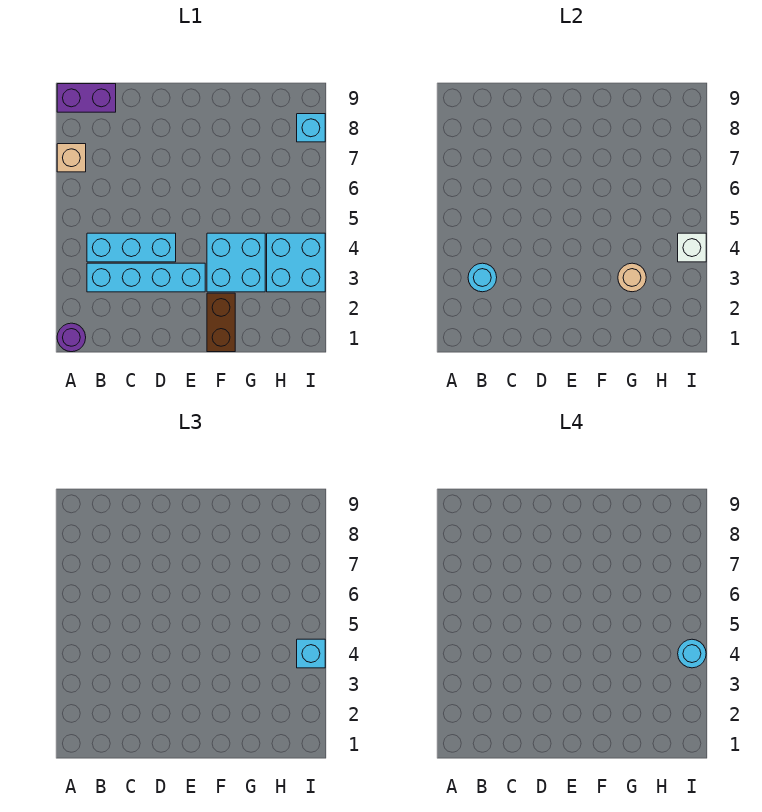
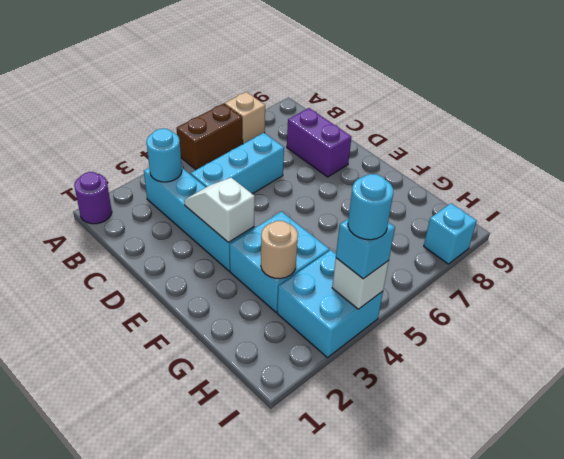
purple 1x2 brick [57,84,116,112] -> purple 1x2 brick moved to [287,108,351,177]
cyan 1x3 brick [87,233,176,262] -> cyan 1x3 brick turned to [191,133,284,194]
none -> white 1x2 slope [184,178,255,242]
brown 1x2 brick [207,293,235,352] -> brown 1x2 brick moved to [177,104,243,170]

